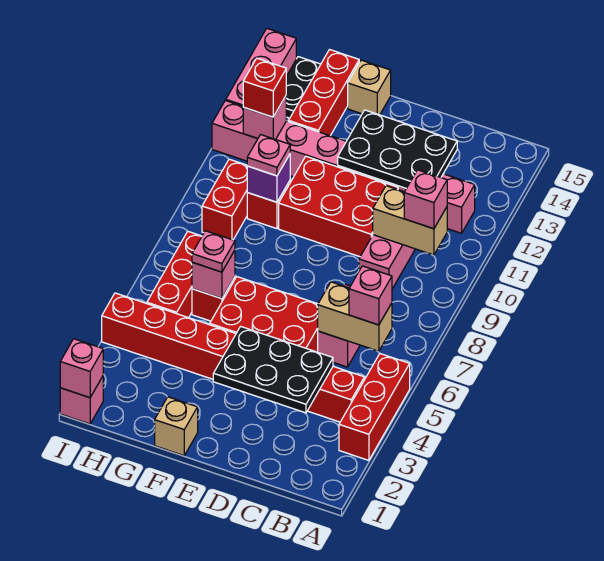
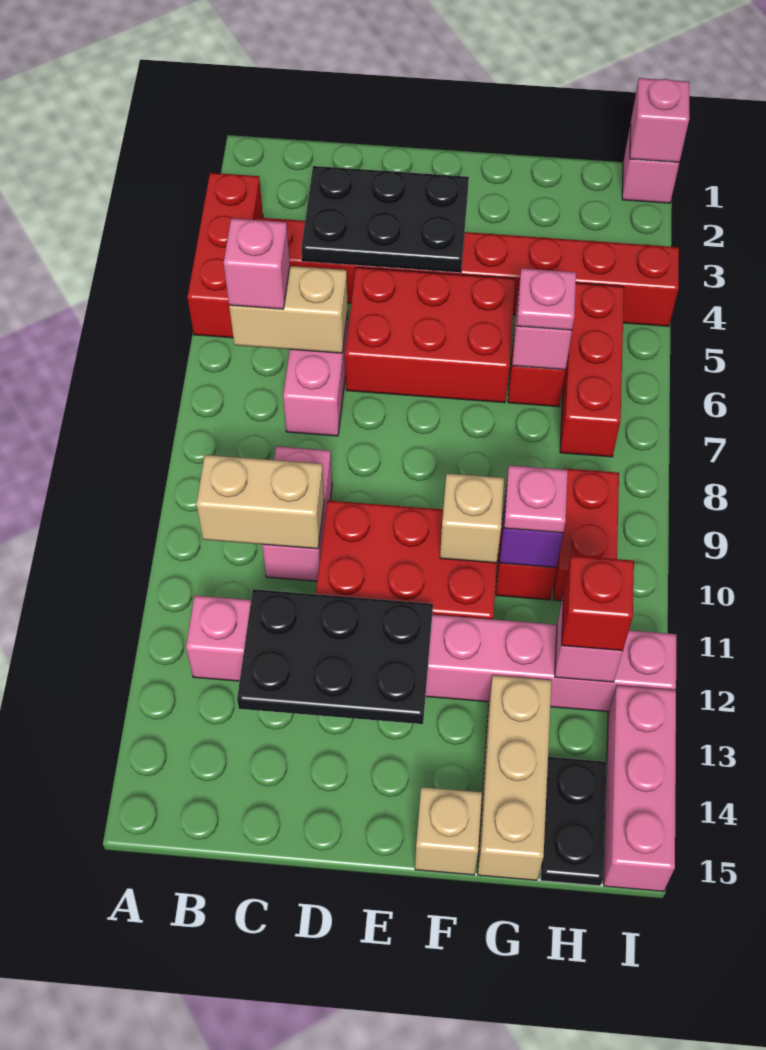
pink 1x1 brick [404,170,447,229] -> none
tan 1x1 brick [155,397,198,456] -> tan 1x1 brick moved to [440,473,504,563]
red 1x3 brick [289,50,359,136] -> tan 1x3 brick [478,675,552,880]

